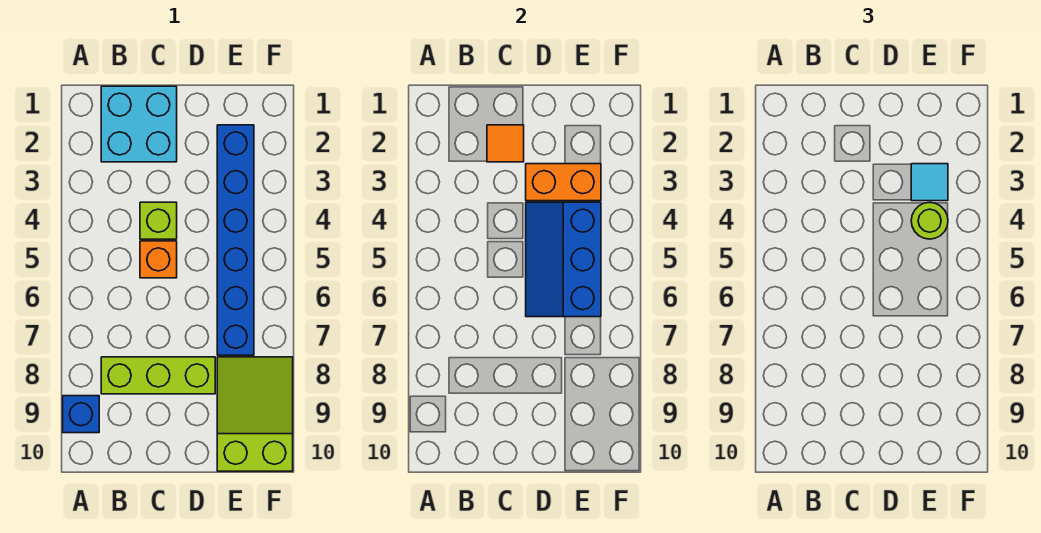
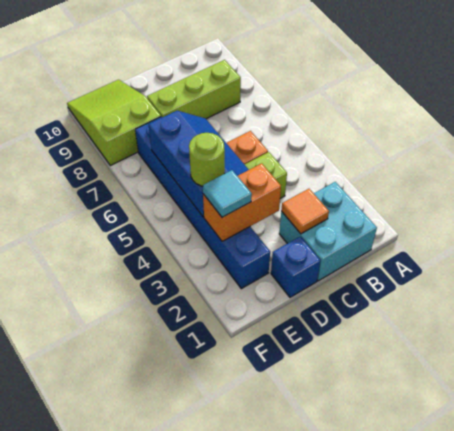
blue 1x1 brick [63,396,99,433] -> blue 1x1 brick moved to [271,236,320,297]
lime 2x3 slope [217,357,293,471] -> lime 2x3 slope turned to [67,80,161,166]

